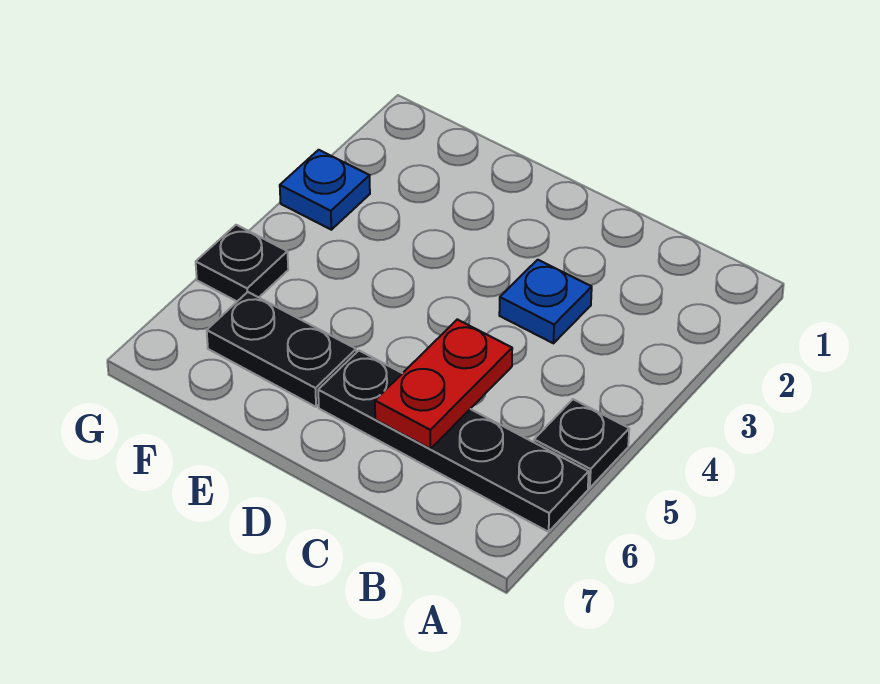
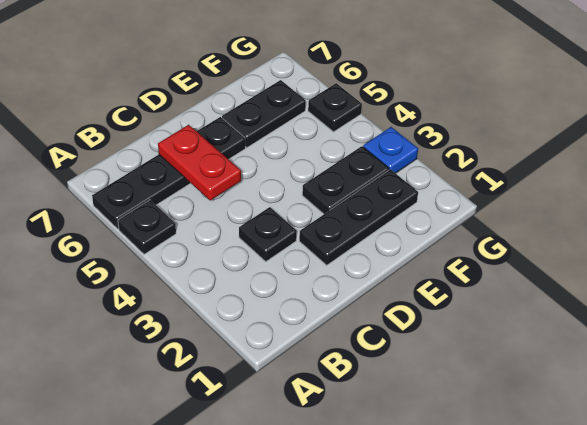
blue 1x1 plate [499,260,592,343] -> black 1x1 plate [239,207,297,262]
none -> black 1x3 plate [299,169,418,265]
none -> black 1x2 plate [302,146,389,214]

